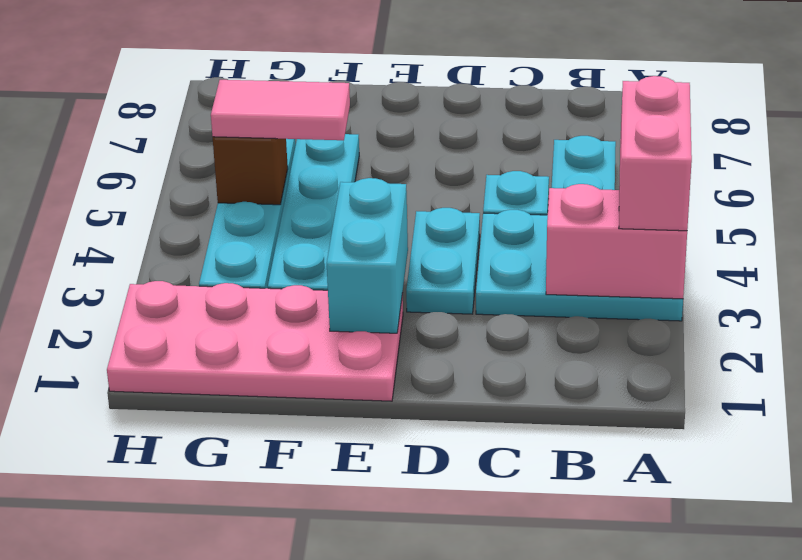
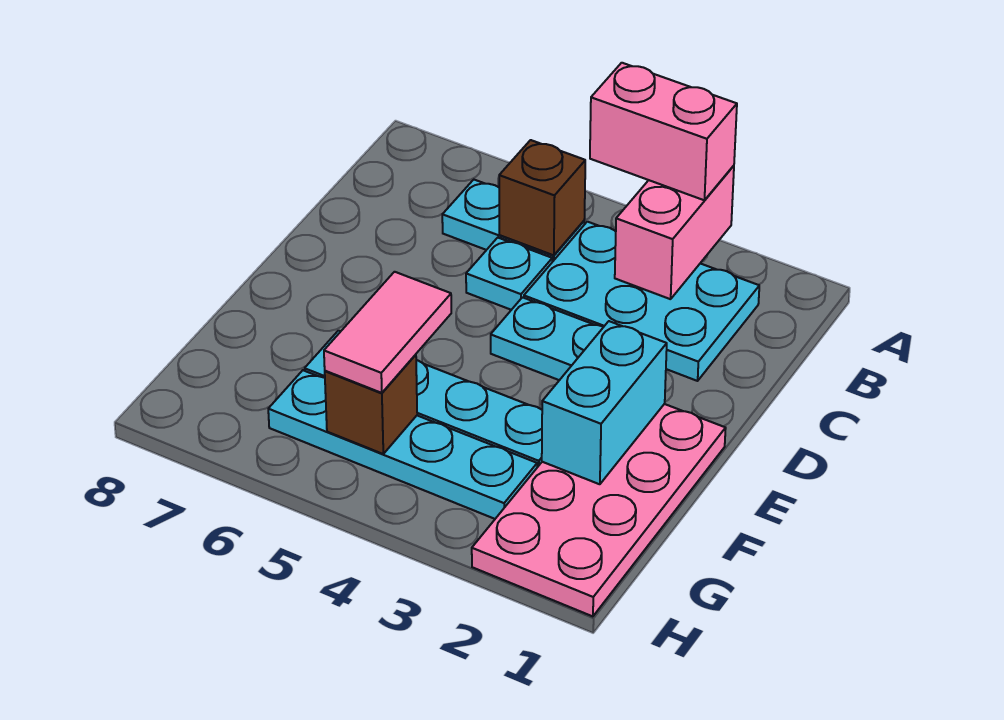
cyan 2x3 plate [476,210,683,321] -> cyan 2x3 plate turned to [524,222,759,381]
none -> brown 1x1 brick [499,140,585,255]
cyan 1x2 brick [327,178,408,333] -> cyan 1x2 brick turned to [542,321,667,484]

